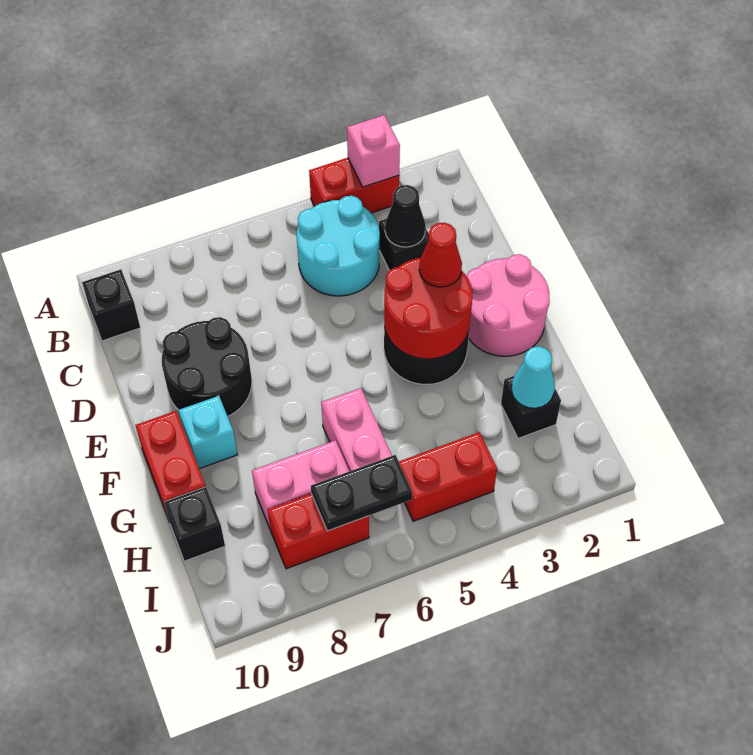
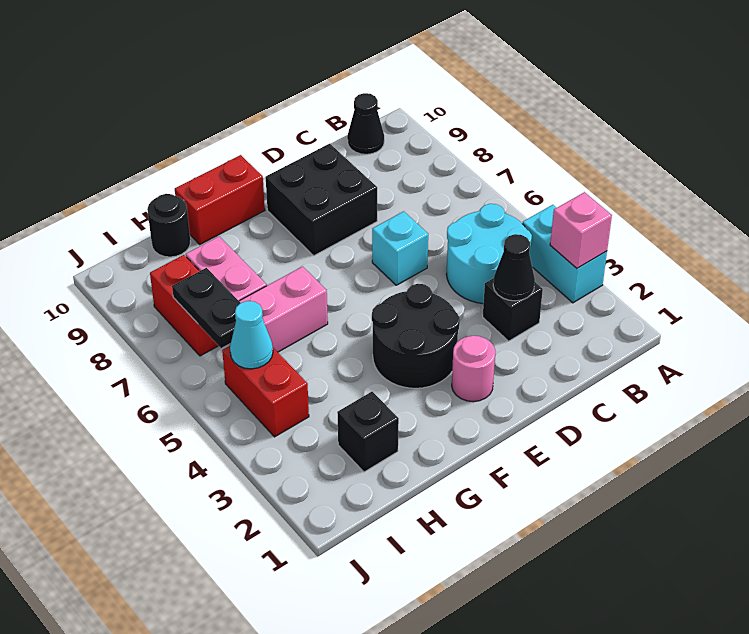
red 1x2 brick [309,158,399,213] -> cyan 1x2 brick [523,205,607,303]
black 1x1 brick [82,269,140,341] -> black 1x1 cone [347,93,384,154]
black 2x2 round brick [162,317,252,416] -> black 2x2 brick [266,144,377,256]
pink 2x2 round brick [467,254,550,356] -> pink 1x1 round brick [452,336,495,402]
red 2x2 round brick [384,258,472,359] -> none
red 1x1 cone [419,223,462,287] -> none
cyan 1x1 brick [179,396,237,469] -> cyan 1x1 brick moved to [372,211,428,285]
cyan 1x1 cone [511,346,555,408] -> cyan 1x1 cone moved to [230,301,273,369]
black 1x1 brick [164,487,225,561] -> black 1x1 round brick [147,194,191,257]

